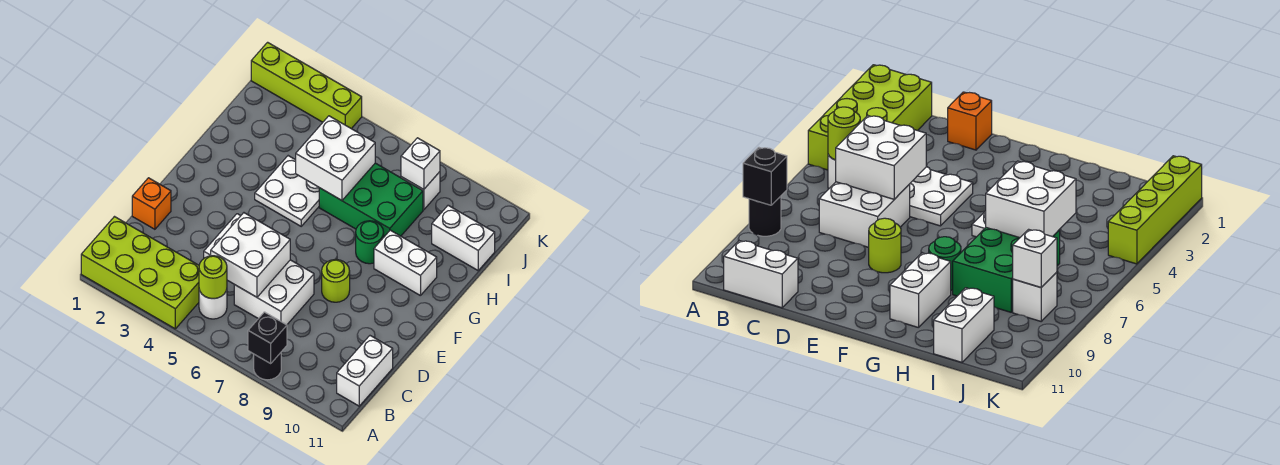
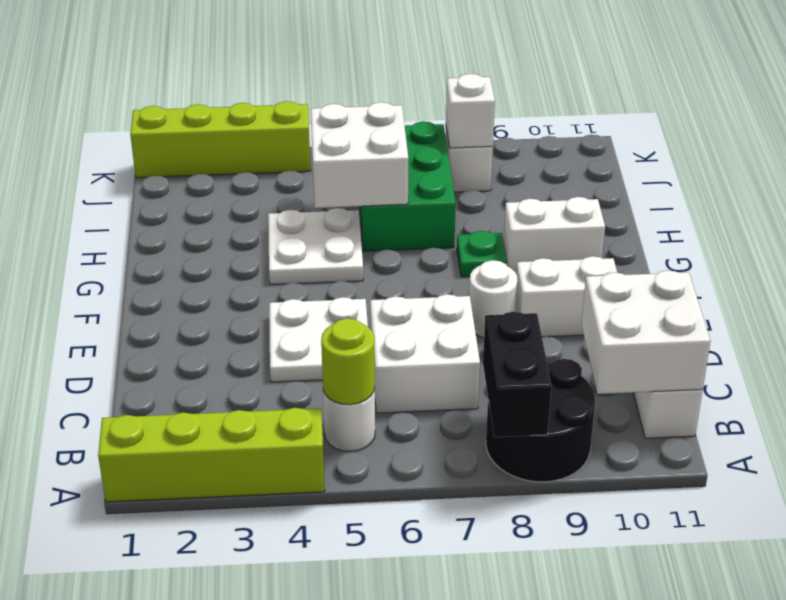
lime 2x4 brick [81,217,199,329] -> lime 1x4 brick [98,408,325,502]
black 1x1 round brick [254,353,281,380] -> black 2x2 round brick [486,359,595,482]
black 1x1 brick [248,312,287,363] -> black 1x2 brick [483,312,552,437]
white 2x2 brick [211,213,290,297] -> white 2x2 brick moved to [581,270,711,394]
orange 1x1 brick [132,178,171,229] -> none
lime 1x1 round brick [322,260,350,302] -> white 1x1 round brick [469,260,517,338]
green 1x1 round brick [356,221,384,264] -> green 1x1 plate [457,231,507,277]
green 2x3 brick [319,163,423,237] -> green 2x3 brick turned to [360,121,456,251]
white 1x2 brick [432,205,495,270] -> white 1x2 brick moved to [515,256,617,337]

